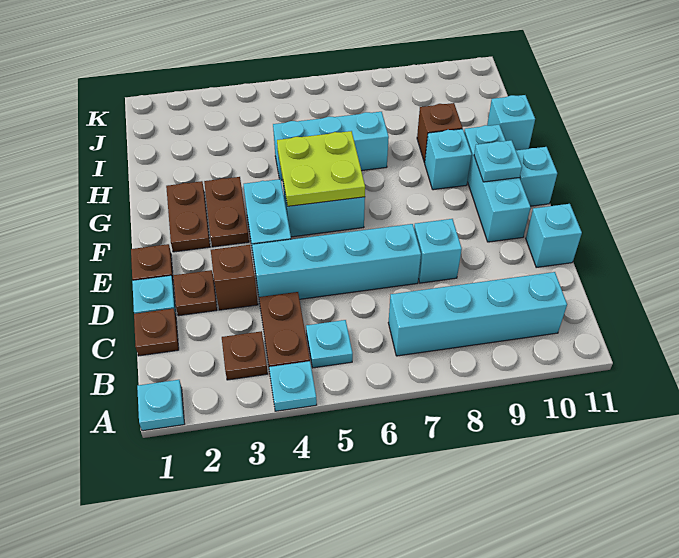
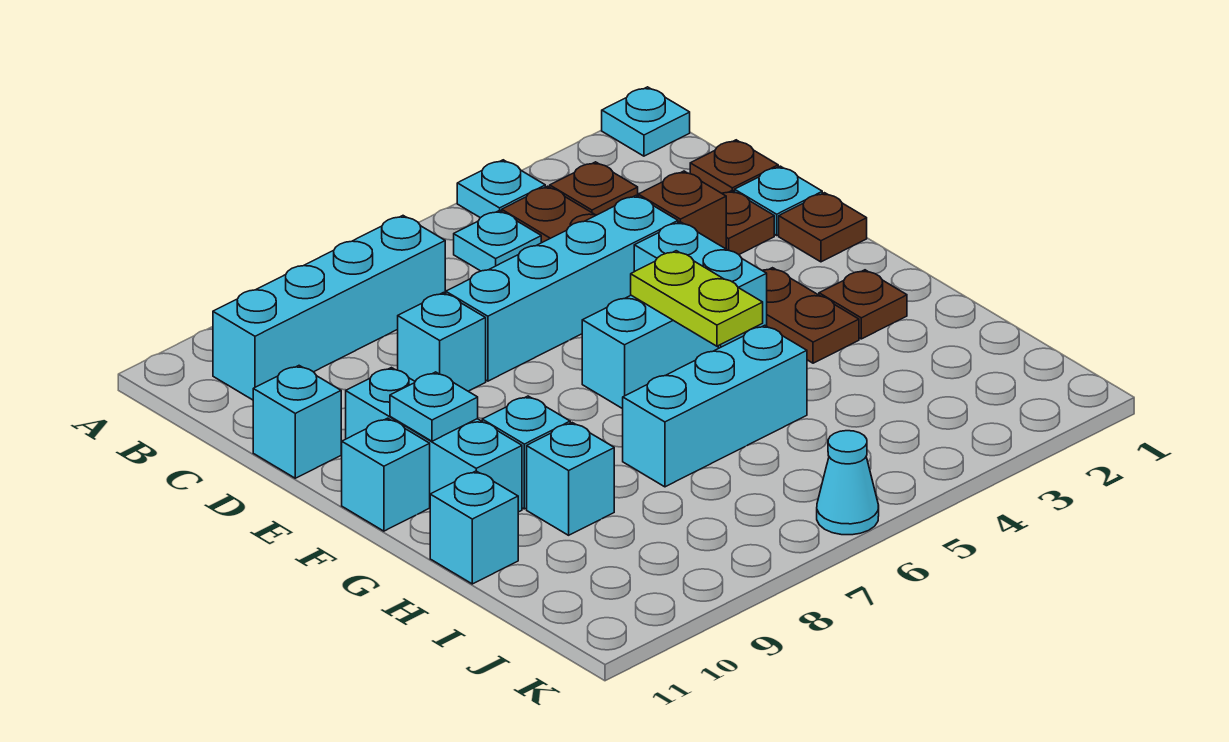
brown 1x2 plate [166,181,210,252] -> brown 1x1 plate [819,270,907,339]
lime 2x2 plate [277,131,365,206] -> lime 1x2 plate [631,251,763,346]
brown 1x1 brick [417,103,462,163] -> cyan 1x1 brick [527,423,614,535]
none -> cyan 1x1 cone [817,431,879,535]

